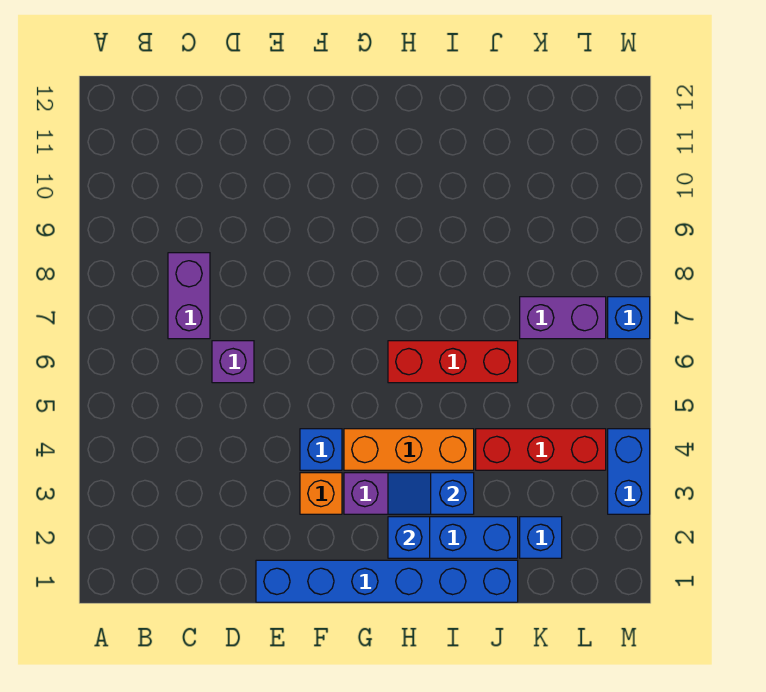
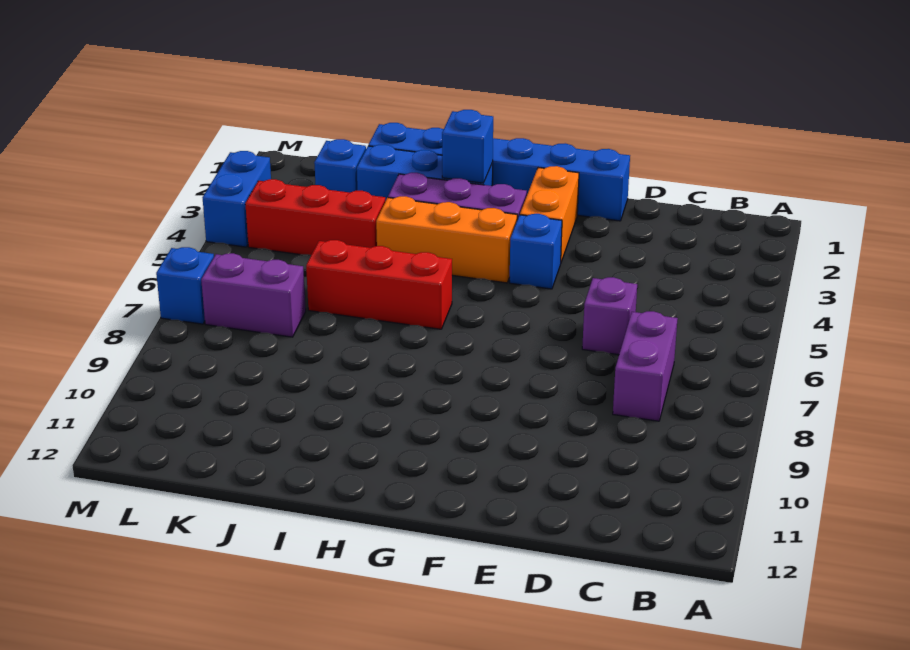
orange 1x1 brick [300,473,342,514] -> orange 1x2 brick [520,166,579,262]
blue 1x2 slope [388,473,474,514] -> none

